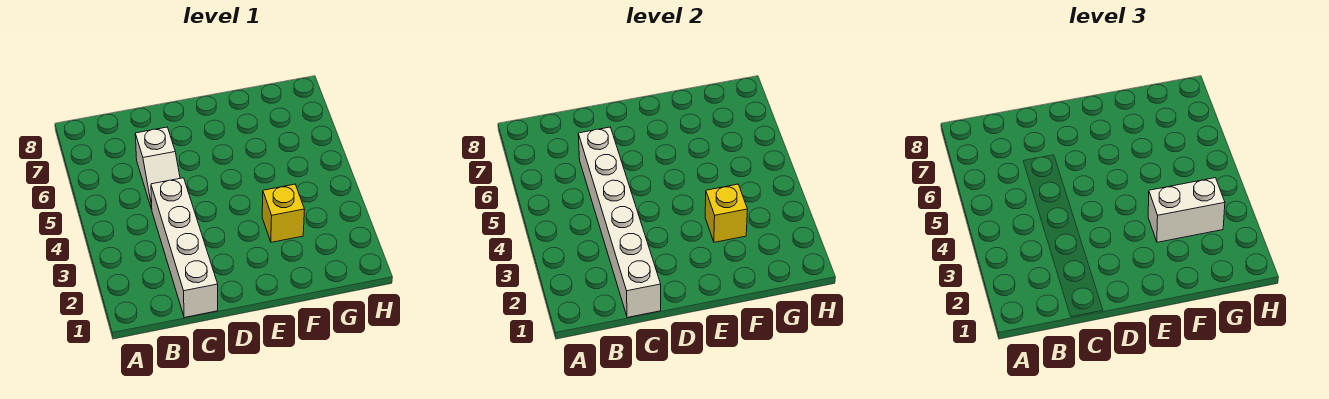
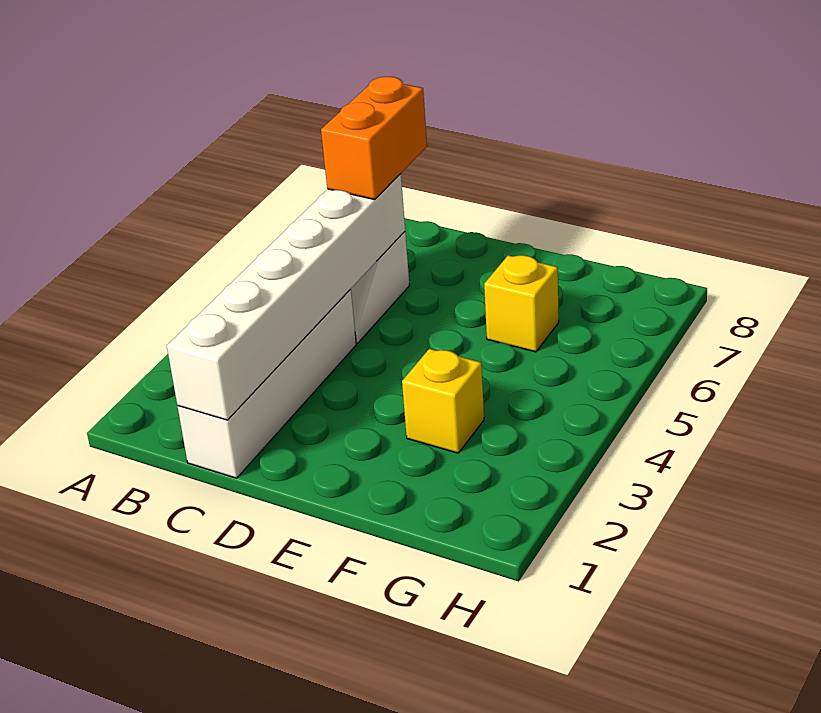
none -> orange 1x2 brick [321,77,427,200]
yellow 1x1 brick [705,184,748,242] -> yellow 1x1 brick moved to [484,255,559,352]
white 1x2 brick [1148,178,1225,242] -> none

